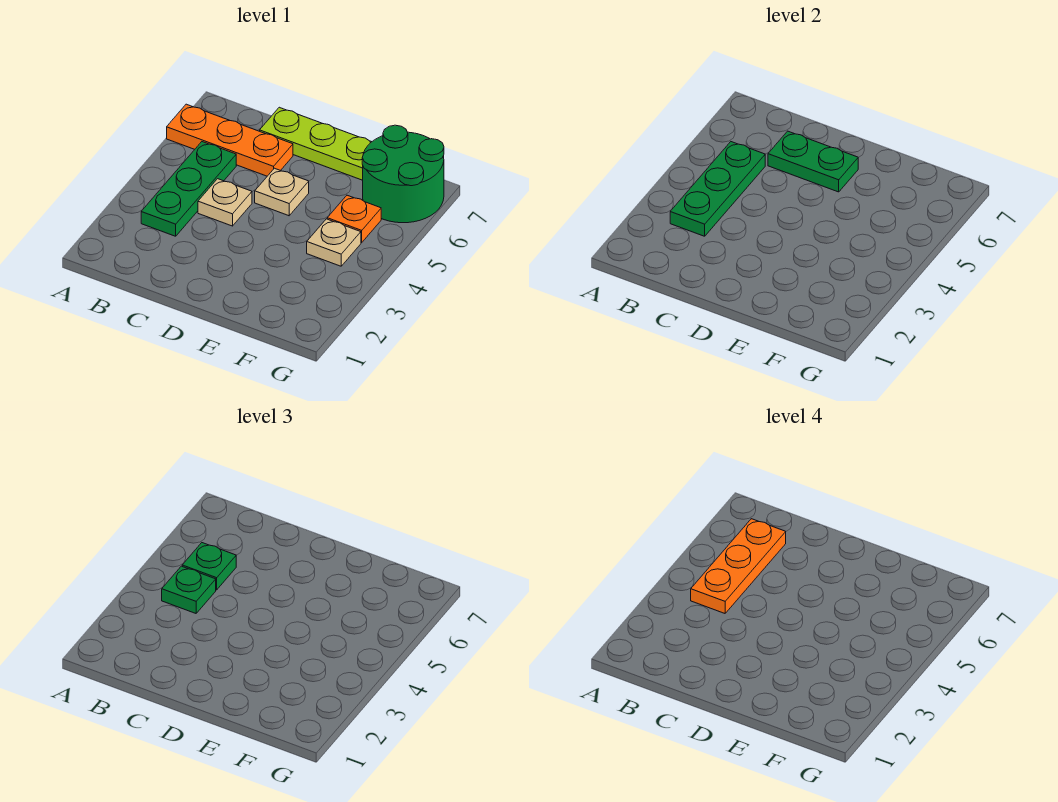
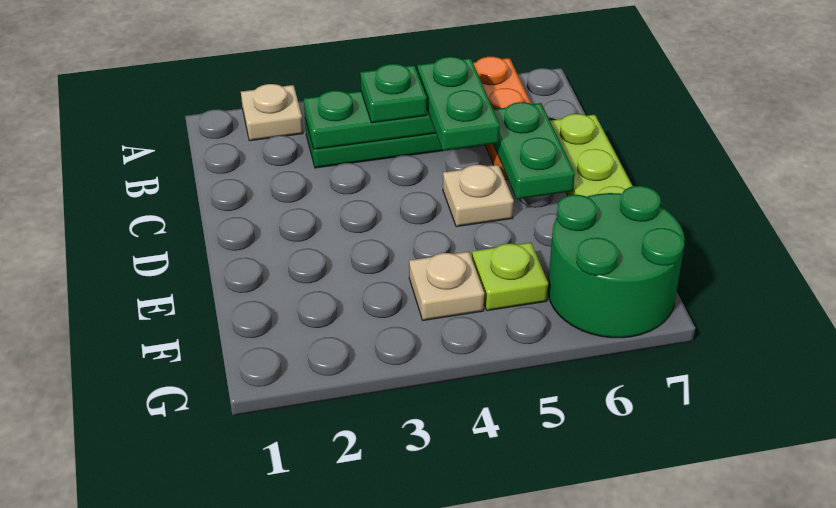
orange 1x3 plate [691,519,786,613] -> none
green 1x1 plate [182,543,236,590] -> green 1x2 plate [417,57,500,151]
tan 1x1 plate [198,179,252,226] -> tan 1x1 plate moved to [241,84,303,141]
orange 1x1 plate [327,195,381,243] -> lime 1x1 plate [472,242,548,311]

